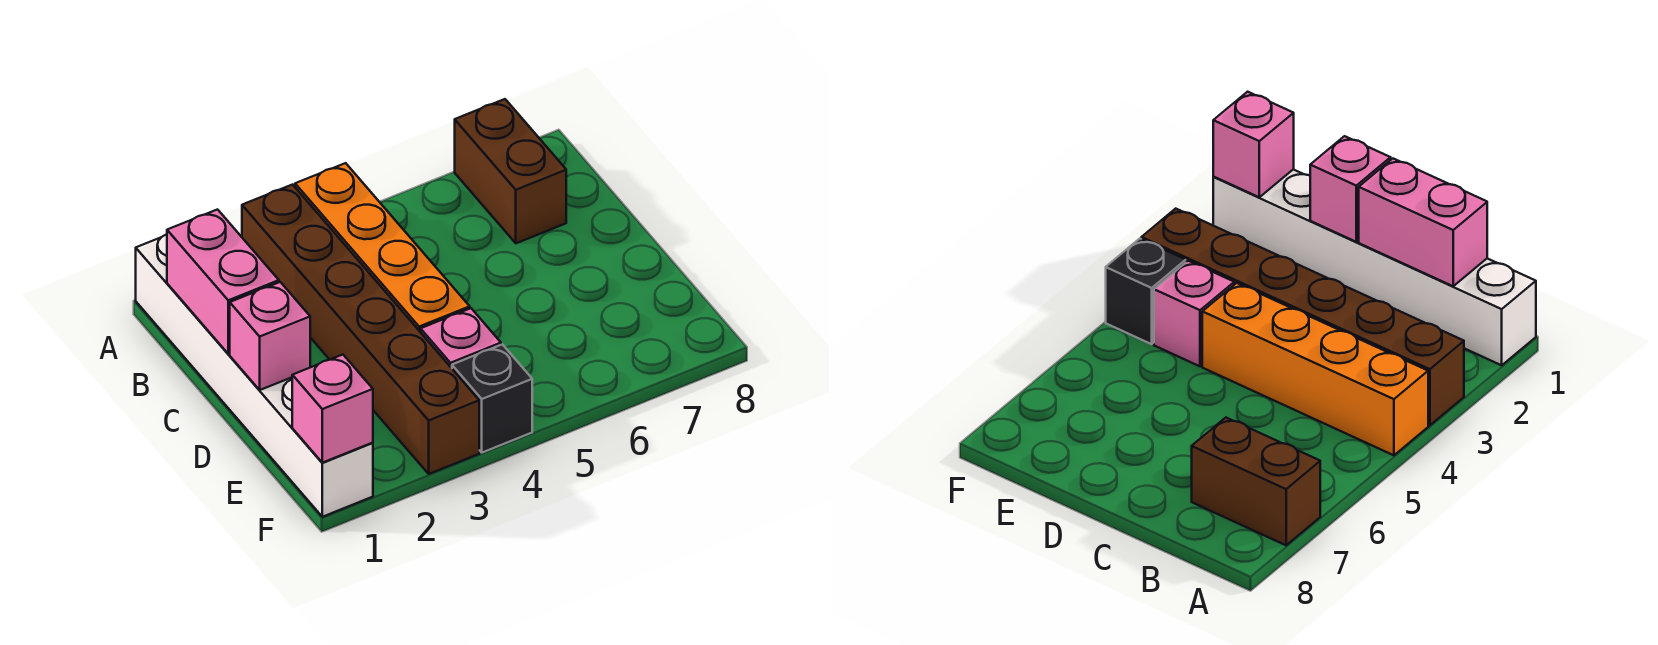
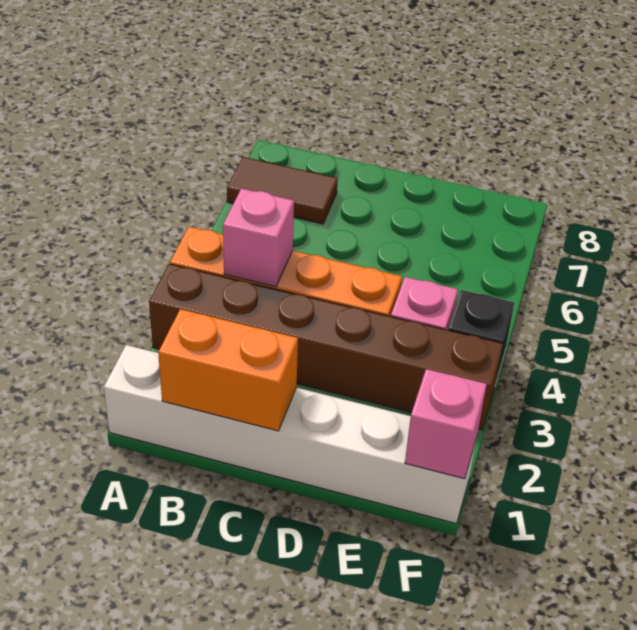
brown 1x2 brick [455,99,566,243] -> brown 1x2 tile [227,157,338,224]
pink 1x2 brick [167,210,279,354] -> orange 1x2 brick [158,309,298,431]
pink 1x1 brick [230,282,310,390] -> pink 1x1 brick moved to [223,188,294,287]

